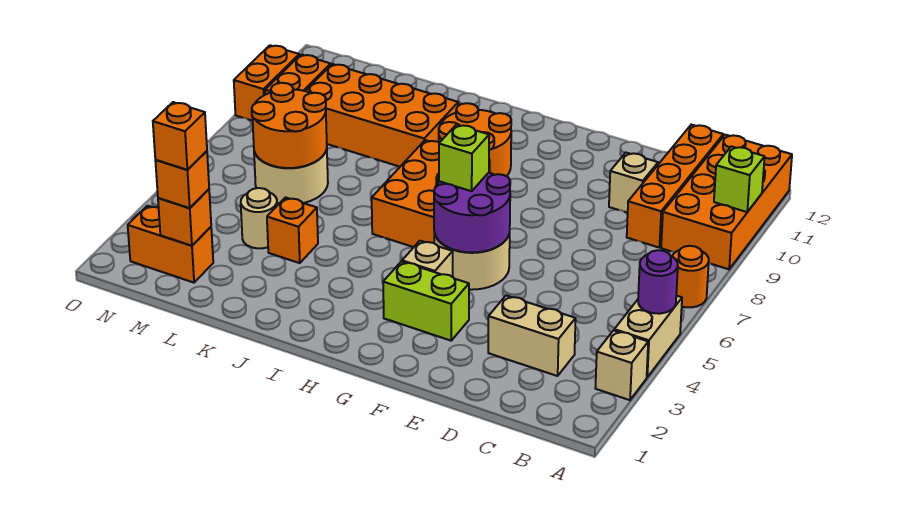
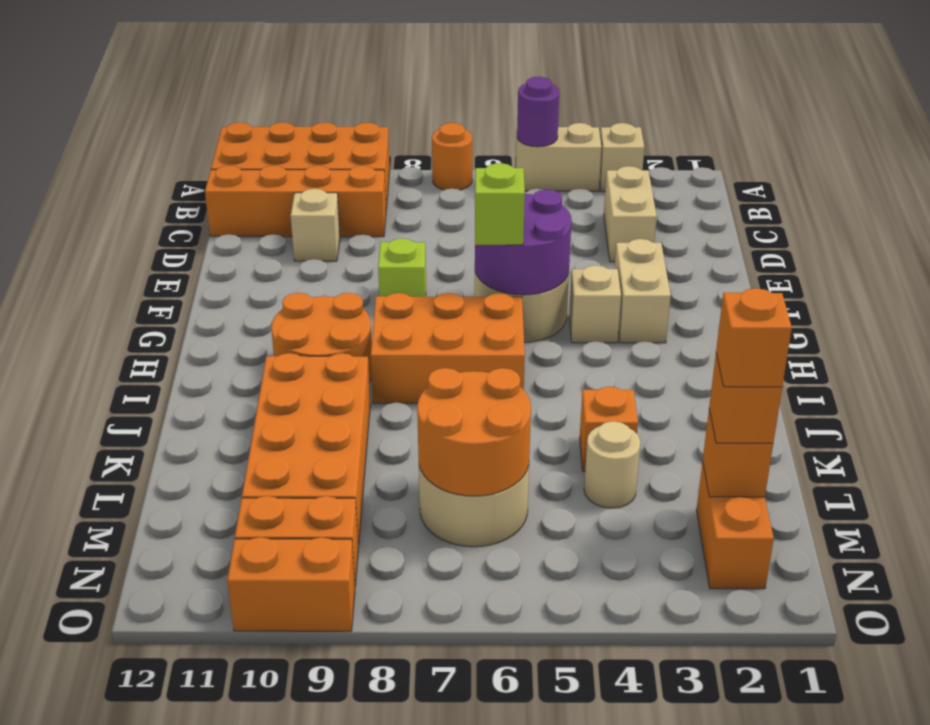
lime 1x1 brick [714,146,765,212] -> lime 1x1 brick moved to [378,238,426,297]
lime 1x2 brick [383,261,469,341] -> tan 1x2 brick [615,239,671,343]

